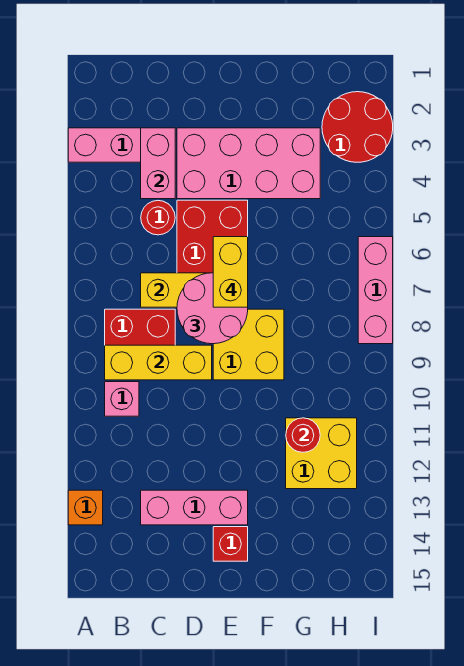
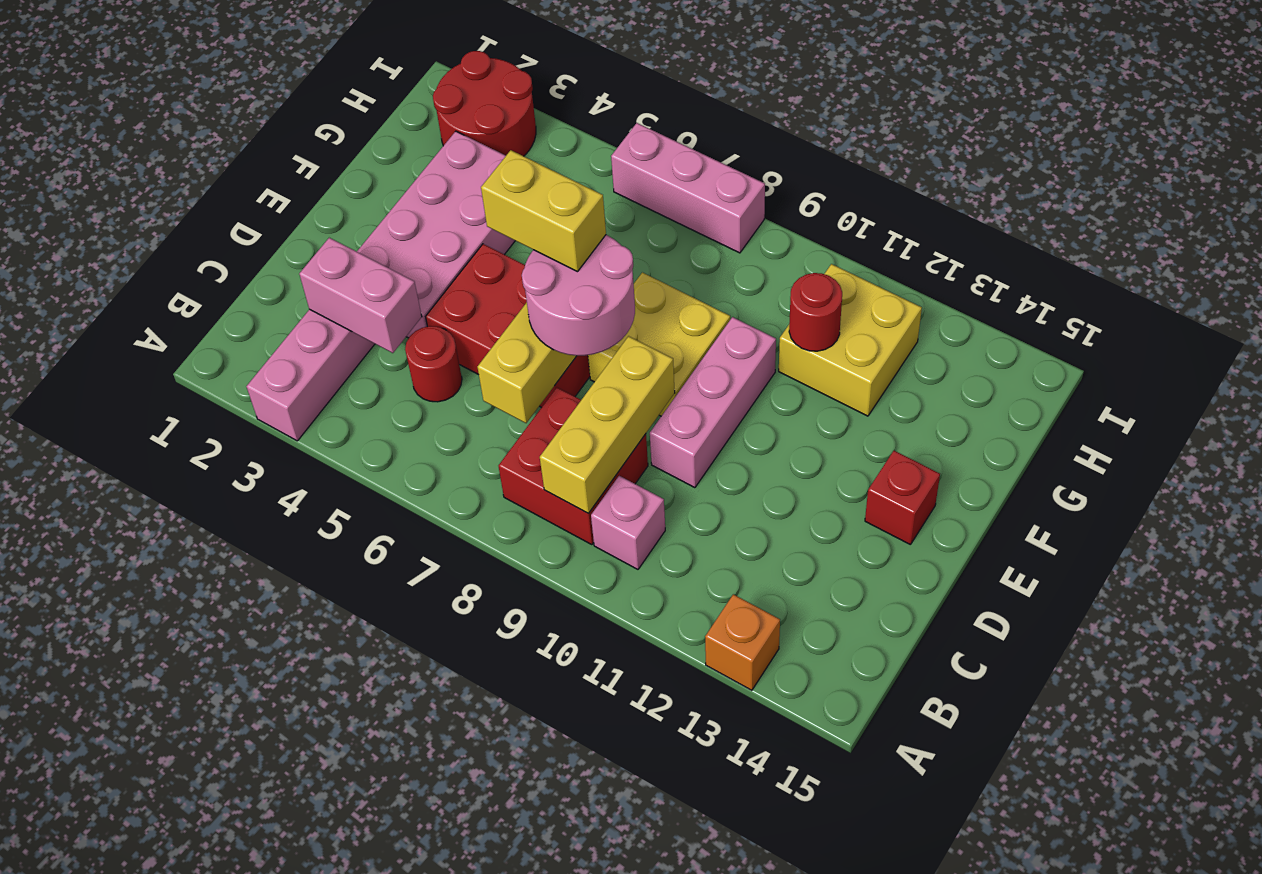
pink 1x3 brick [141,490,248,525] -> pink 1x3 brick moved to [650,317,776,488]

